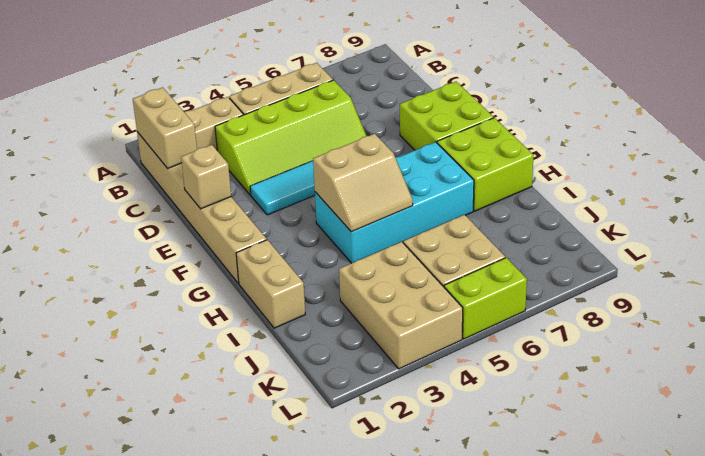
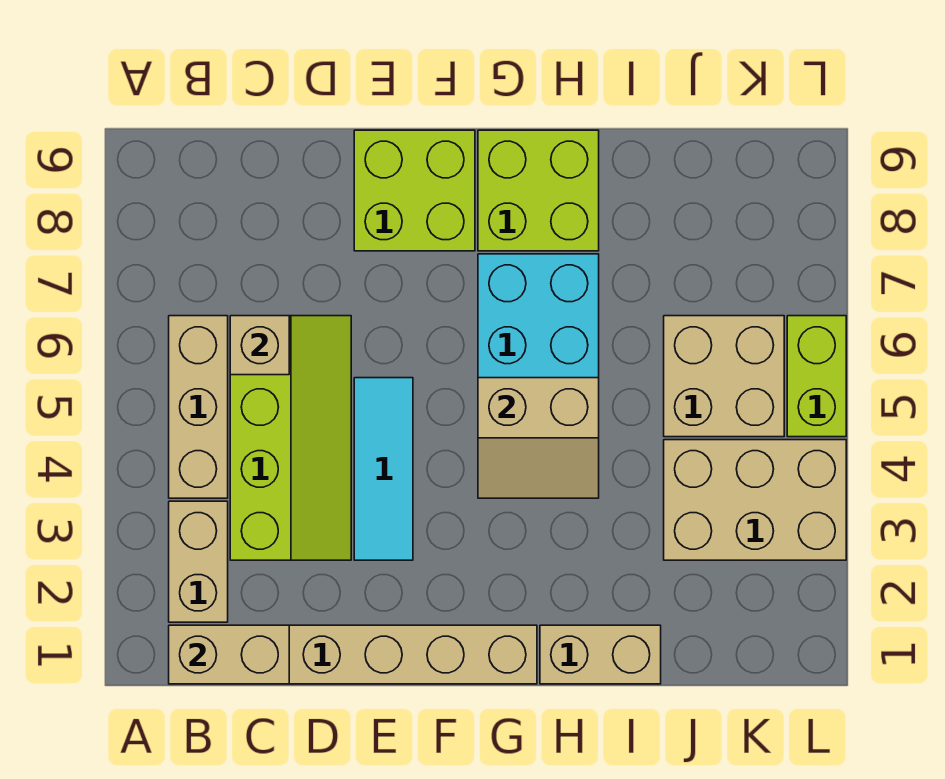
tan 1x1 brick [181,145,231,209] -> tan 1x1 brick moved to [230,316,289,375]
tan 2x2 slope [313,134,413,232] -> tan 2x2 slope turned to [478,378,599,498]

